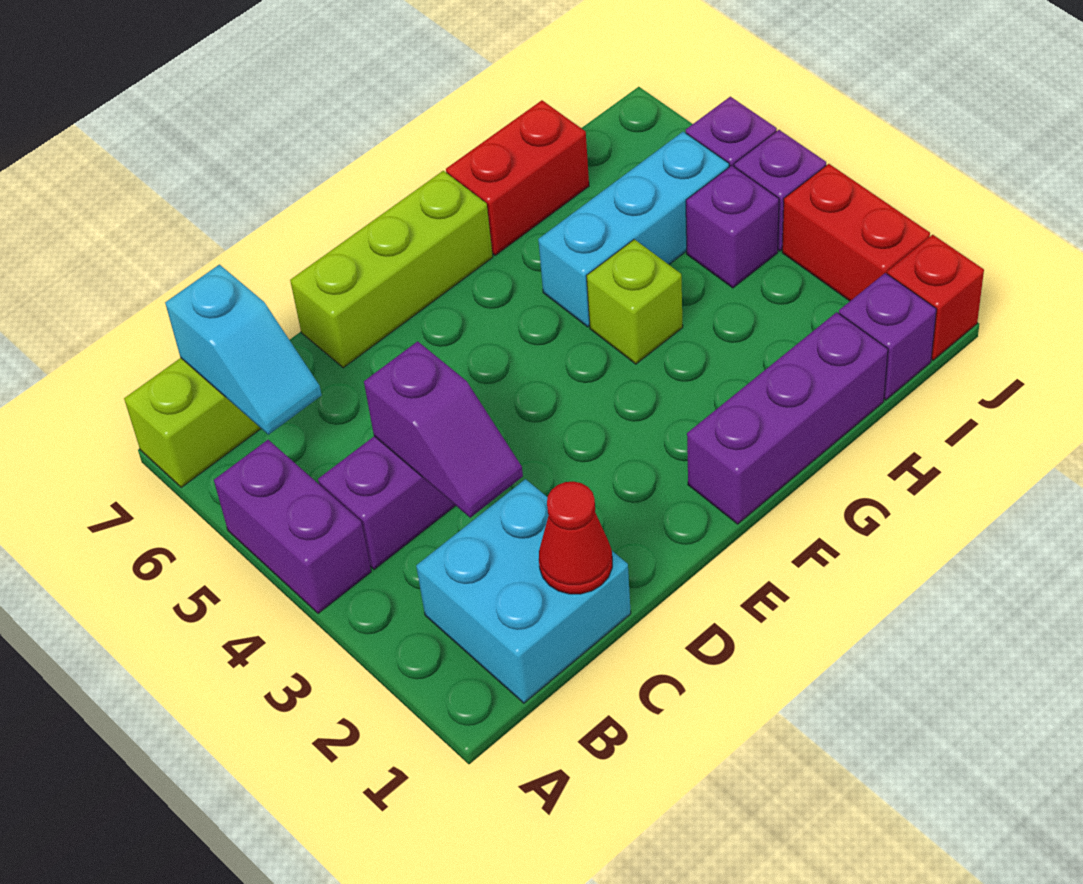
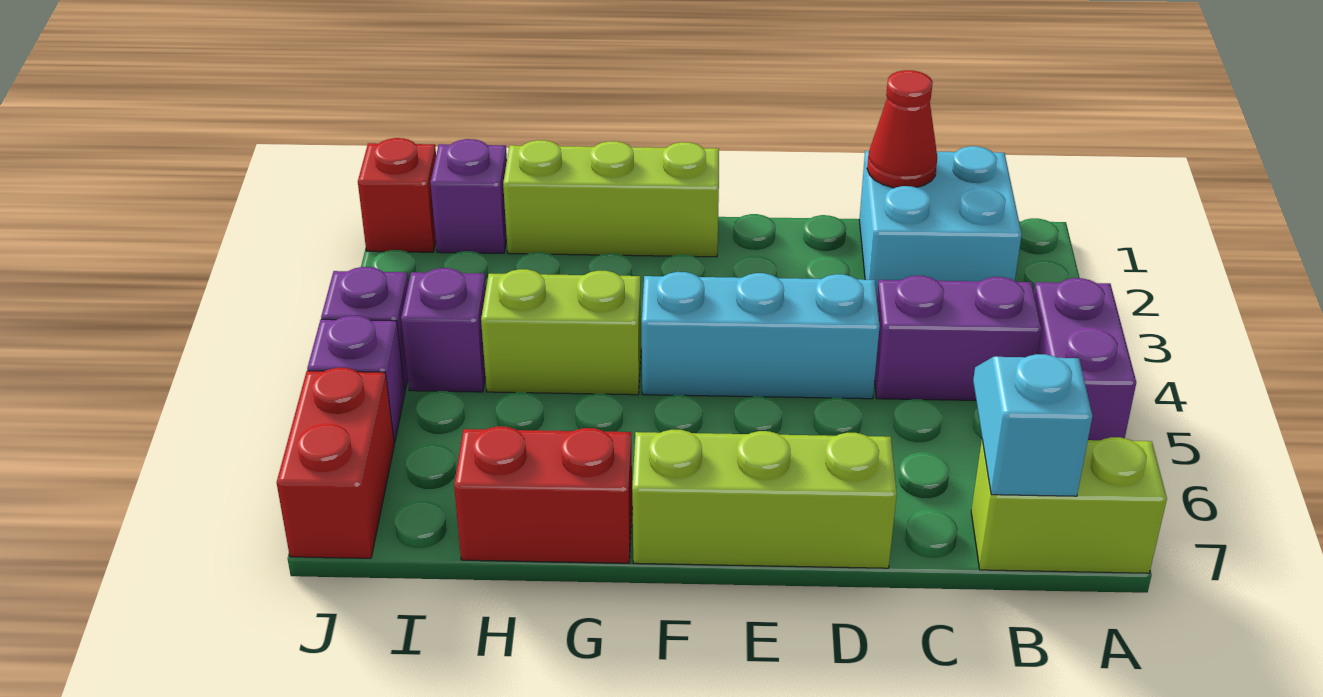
purple 1x2 slope [364,341,523,518] -> none
purple 1x3 brick [687,312,888,524] -> lime 1x3 brick [503,140,719,257]
lime 1x1 brick [586,239,683,364] -> lime 1x2 brick [481,269,641,395]
cyan 1x3 brick [538,132,729,327] -> cyan 1x3 brick moved to [642,272,880,399]
red 1x2 brick [782,164,930,301] -> red 1x2 brick moved to [277,368,394,558]

